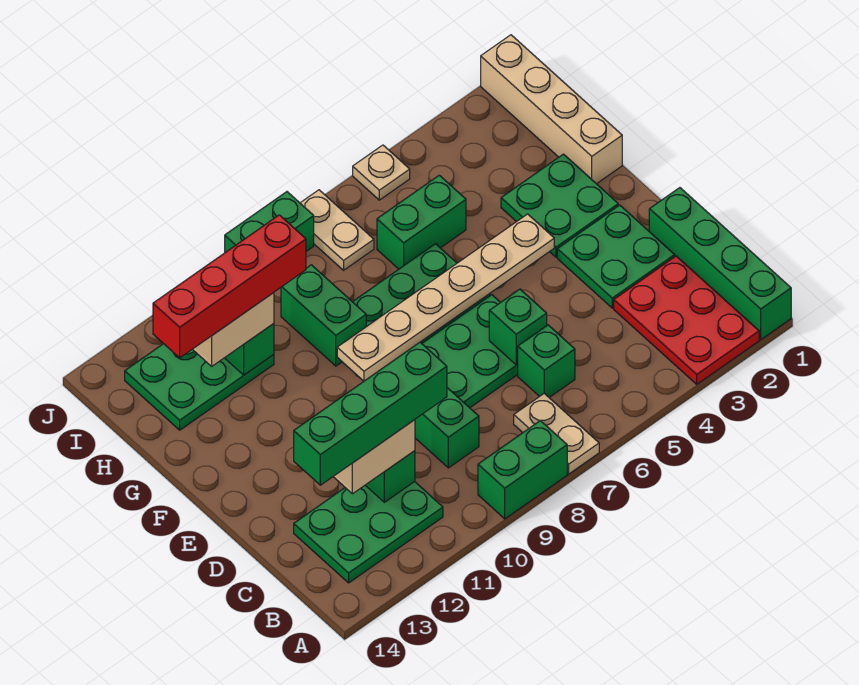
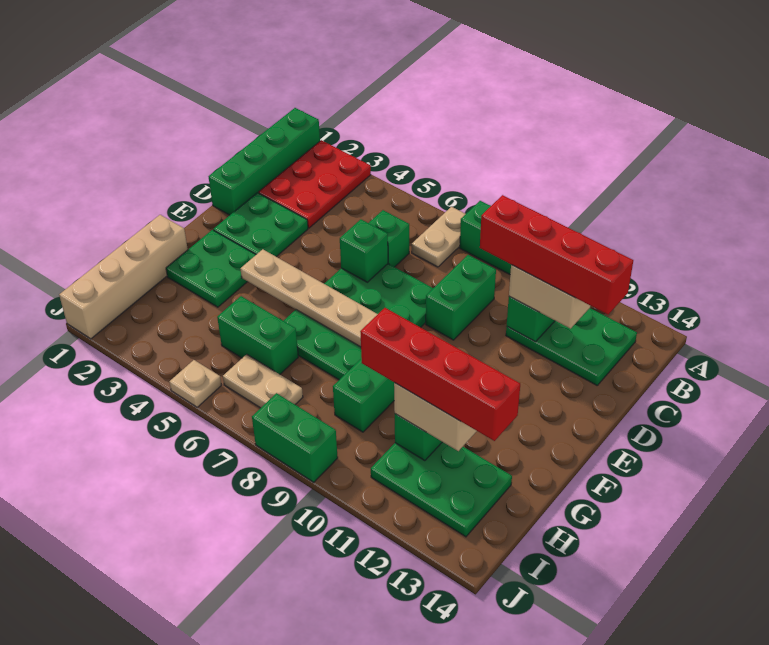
green 1x4 brick [294,342,447,485] -> red 1x4 brick [480,195,633,314]
tan 1x2 plate [300,190,374,270] -> tan 1x2 plate turned to [223,354,303,408]

